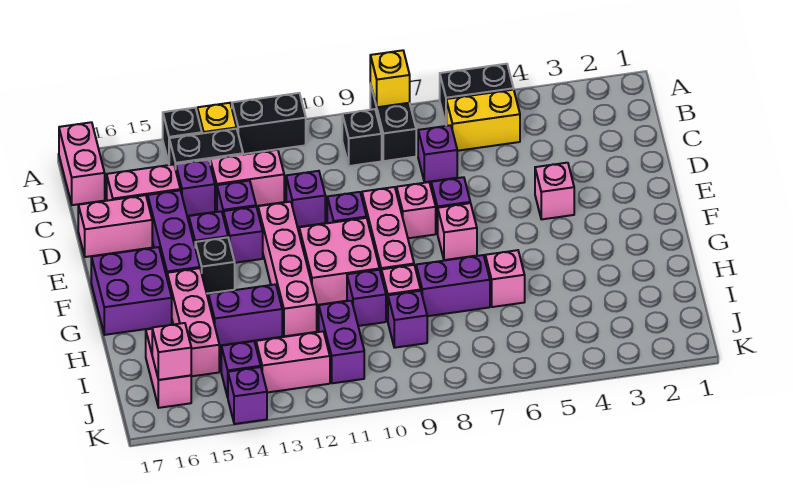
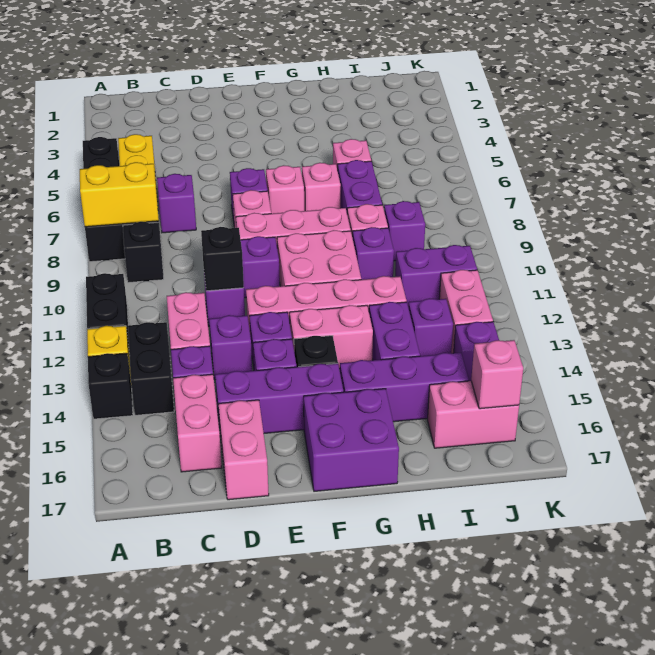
yellow 1x1 brick [370,50,410,107] -> yellow 1x2 brick [80,162,159,227]
pink 1x2 brick [59,122,105,205] -> pink 1x2 brick moved to [290,305,373,369]
none -> black 1x1 brick [201,227,244,291]
pink 1x1 brick [535,163,574,219] -> pink 1x1 brick moved to [302,163,341,211]
pink 1x3 brick [167,268,219,376] -> purple 1x3 brick [340,353,469,422]
purple 1x1 brick [228,367,267,424] -> purple 1x1 brick moved to [409,298,453,356]

